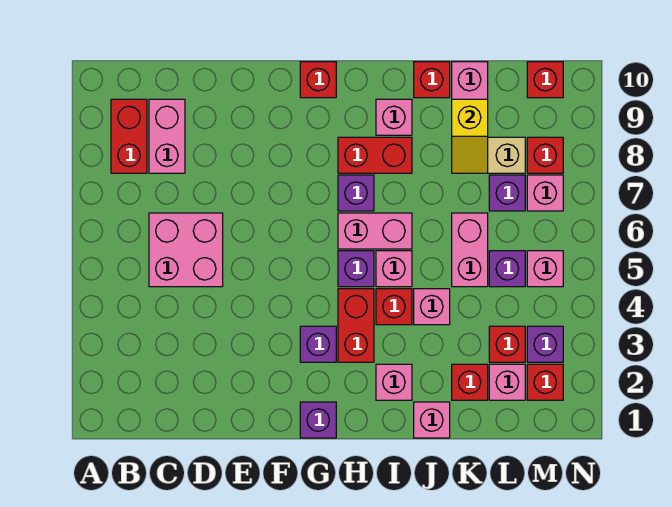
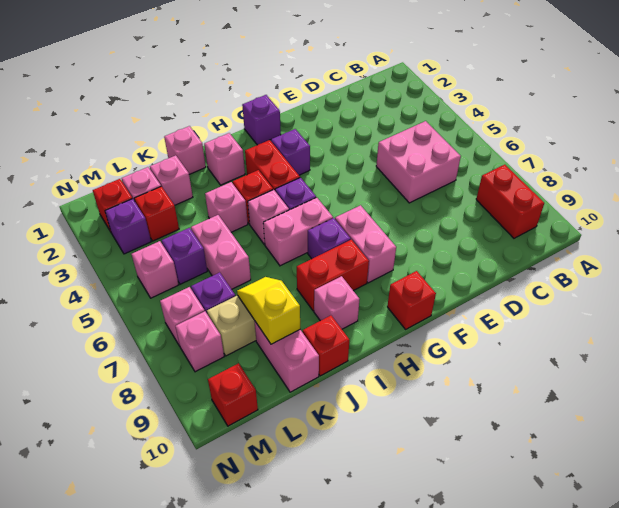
pink 1x2 brick [149,99,185,173] -> pink 1x2 brick moved to [335,205,396,283]
red 1x1 brick [452,364,488,400] -> pink 1x1 brick [150,155,193,205]
red 1x1 brick [527,137,563,173] -> pink 1x1 brick [175,311,224,372]

